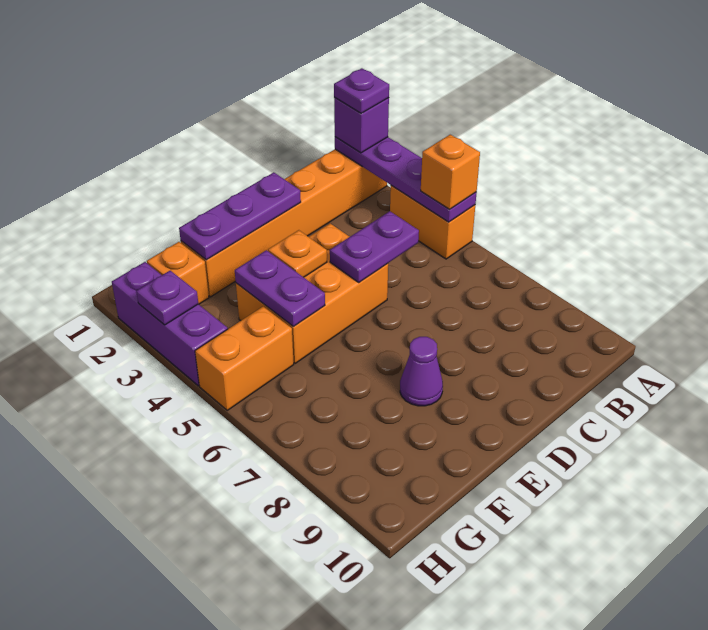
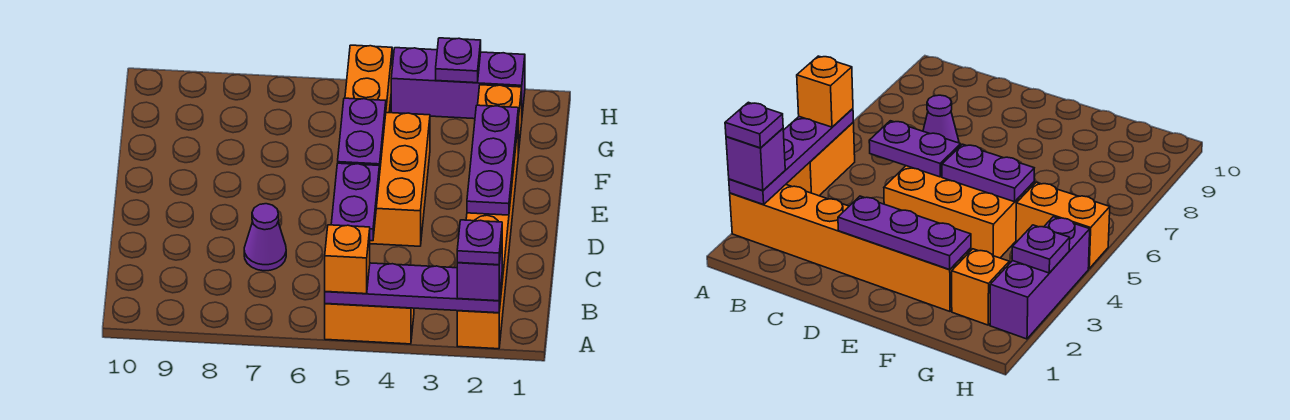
orange 1x1 plate [268,230,327,277] -> none
purple 1x1 cone [400,337,443,406] -> purple 1x1 cone moved to [244,204,286,271]
purple 1x2 plate [235,250,325,326] -> purple 1x2 plate turned to [338,98,386,175]

